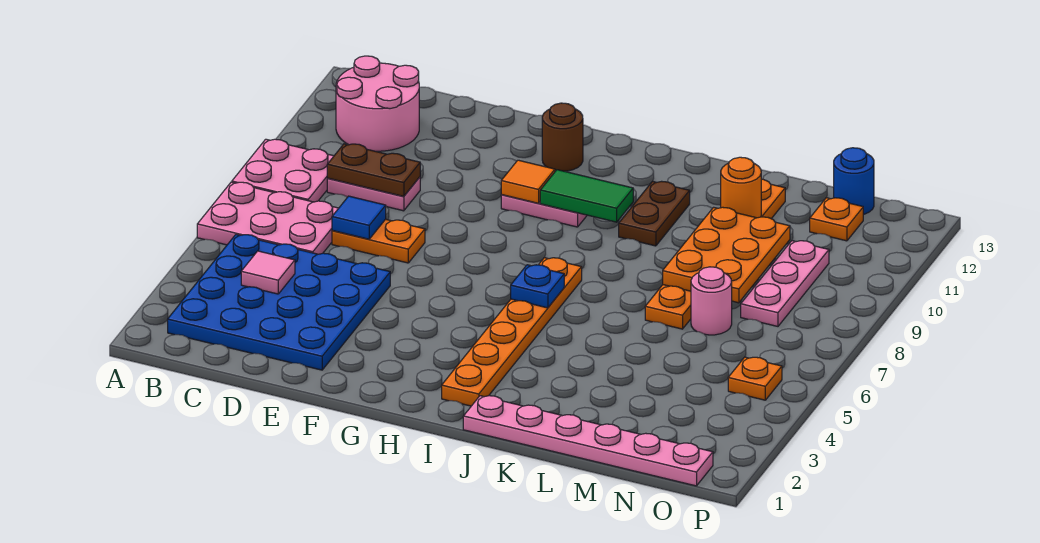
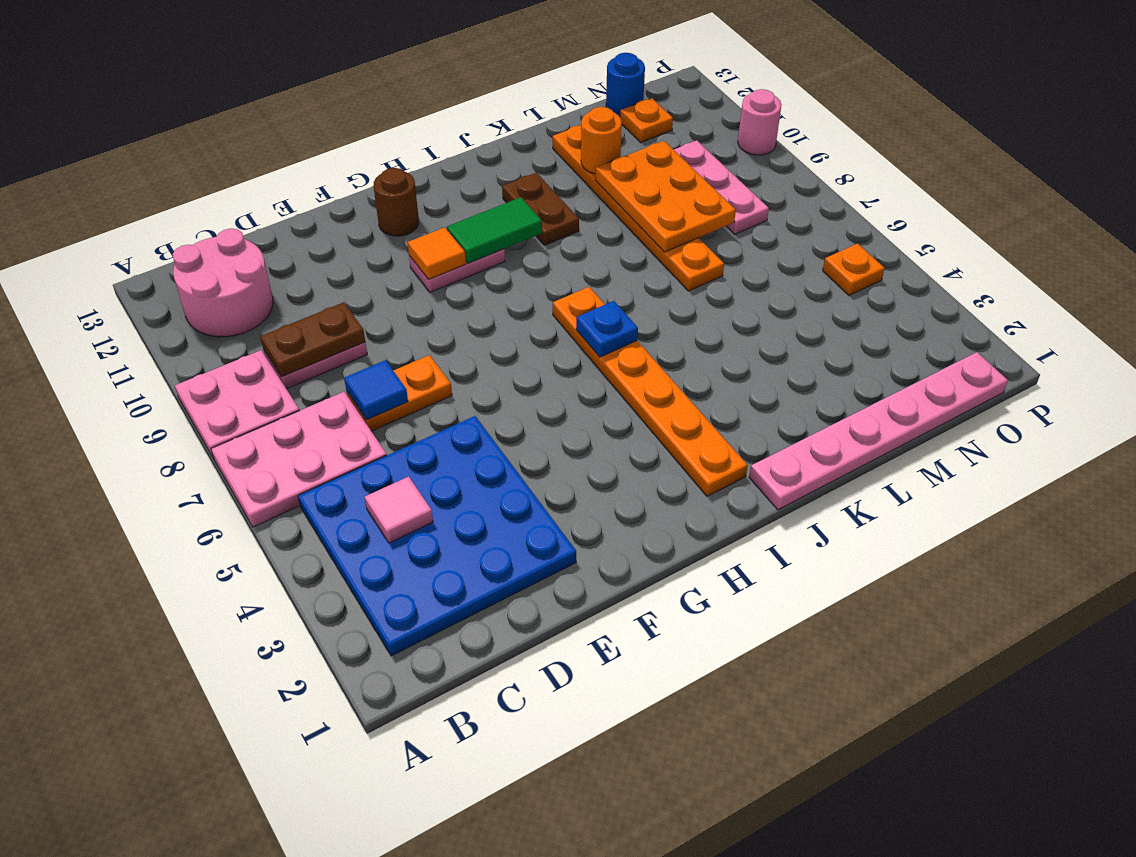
pink 1x1 round brick [691,267,732,335] -> pink 1x1 round brick moved to [738,89,781,155]

